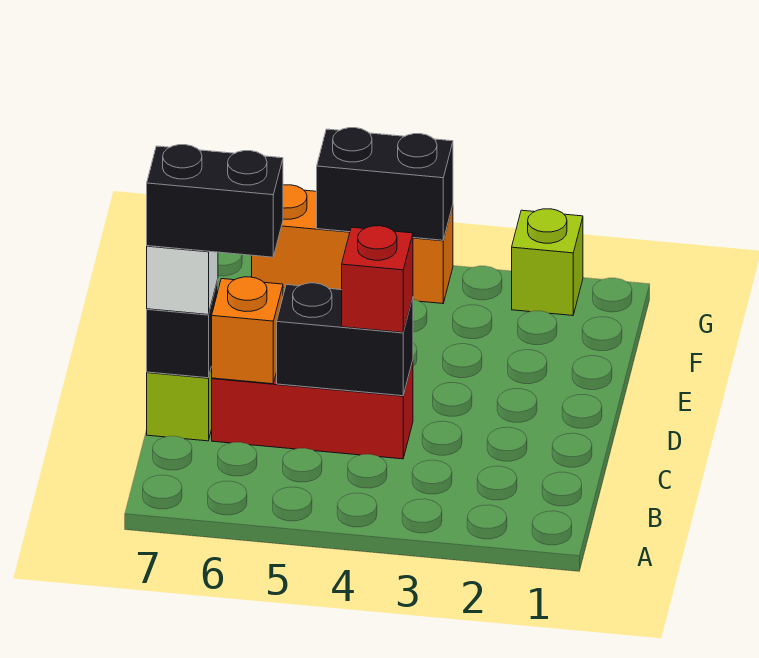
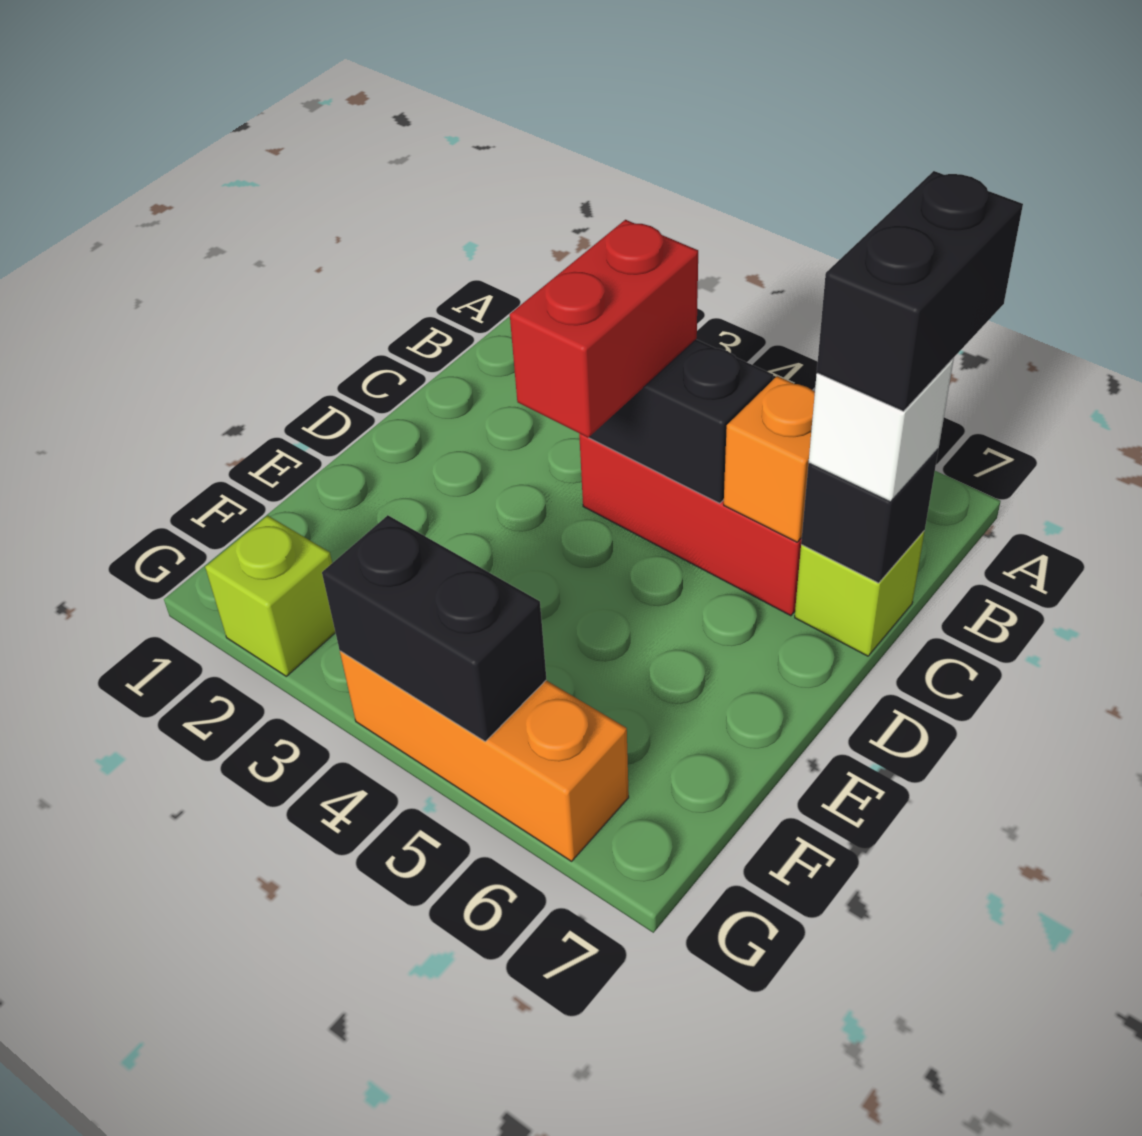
red 1x1 brick [342,226,413,332] -> red 1x2 brick [510,220,698,438]
black 1x2 brick [147,145,283,257] -> black 1x2 brick turned to [817,171,1023,411]

